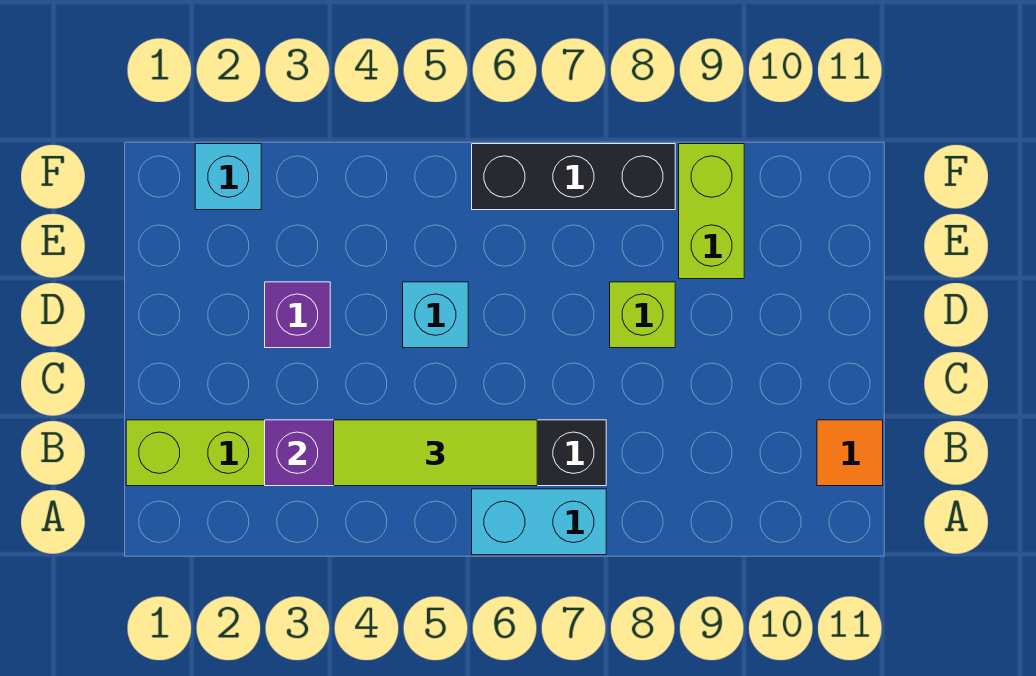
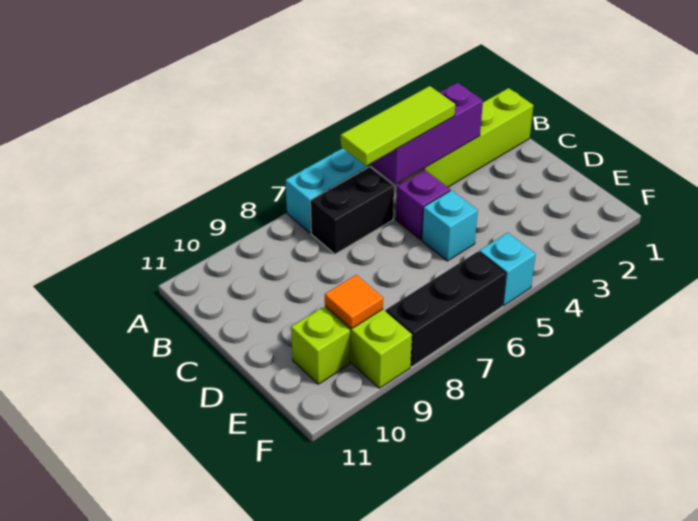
orange 1x1 tile [817,420,883,486] -> orange 1x1 tile moved to [325,275,383,329]
purple 1x1 brick [265,282,330,348] -> purple 1x1 brick moved to [396,170,450,240]
lime 1x1 brick [610,282,675,348] -> lime 1x1 brick moved to [291,307,350,384]
cyan 1x1 brick [195,144,261,210] -> cyan 1x1 brick moved to [479,233,536,306]

